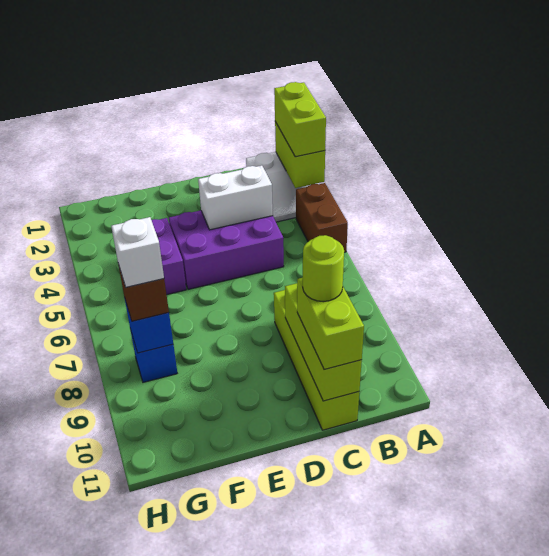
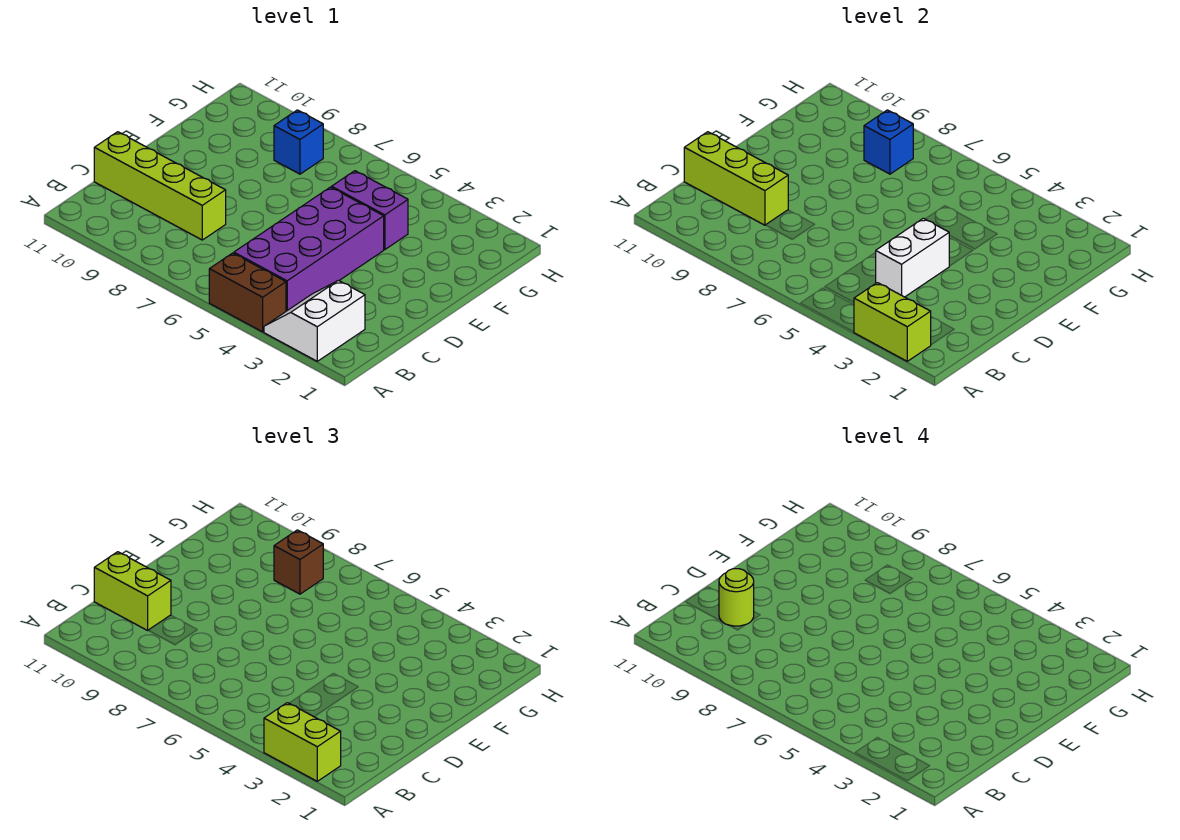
purple 2x3 brick [169,210,284,290] -> purple 2x4 brick [234,187,384,311]
white 1x1 brick [111,217,164,287] -> none

